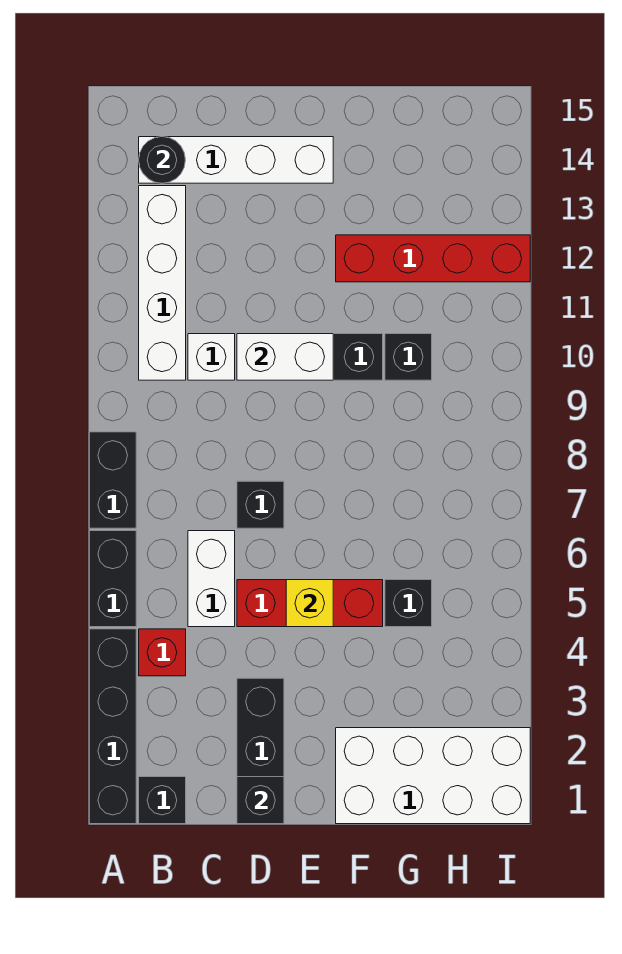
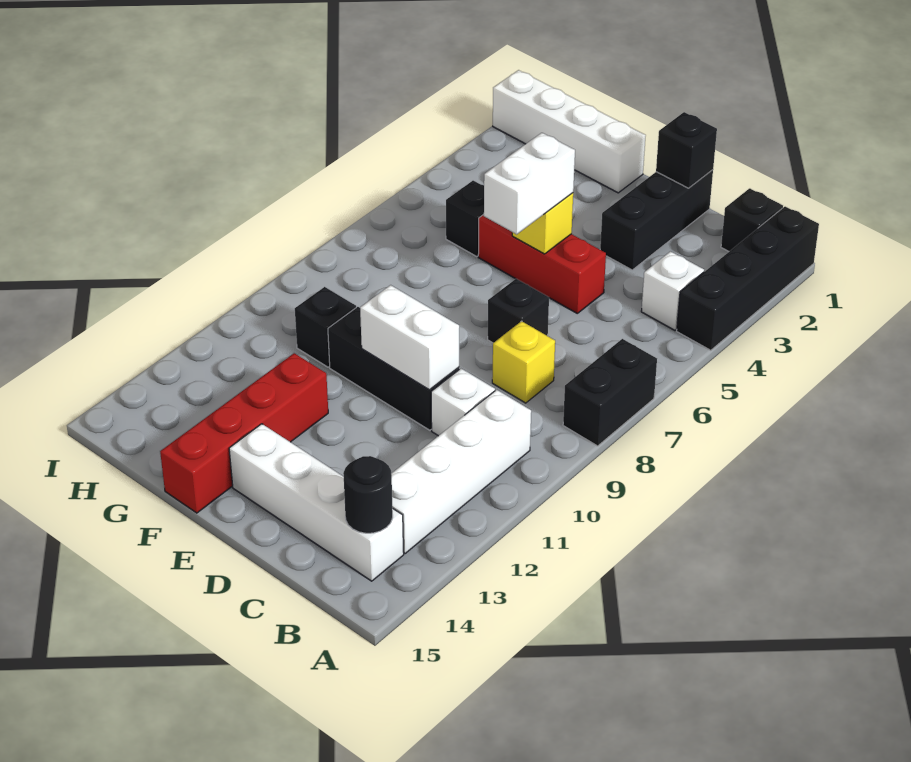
black 1x2 brick [89,531,136,627] -> none
red 1x1 brick [139,629,186,676] -> white 1x1 brick [641,251,704,330]
white 1x2 brick [188,531,235,627] -> white 1x2 brick moved to [484,133,575,234]
none -> yellow 1x1 brick [492,321,555,403]
white 2x4 brick [336,728,530,824] -> white 1x4 brick [493,70,646,193]
red 1x4 brick [336,235,530,282] -> red 1x4 brick turned to [160,353,328,513]

